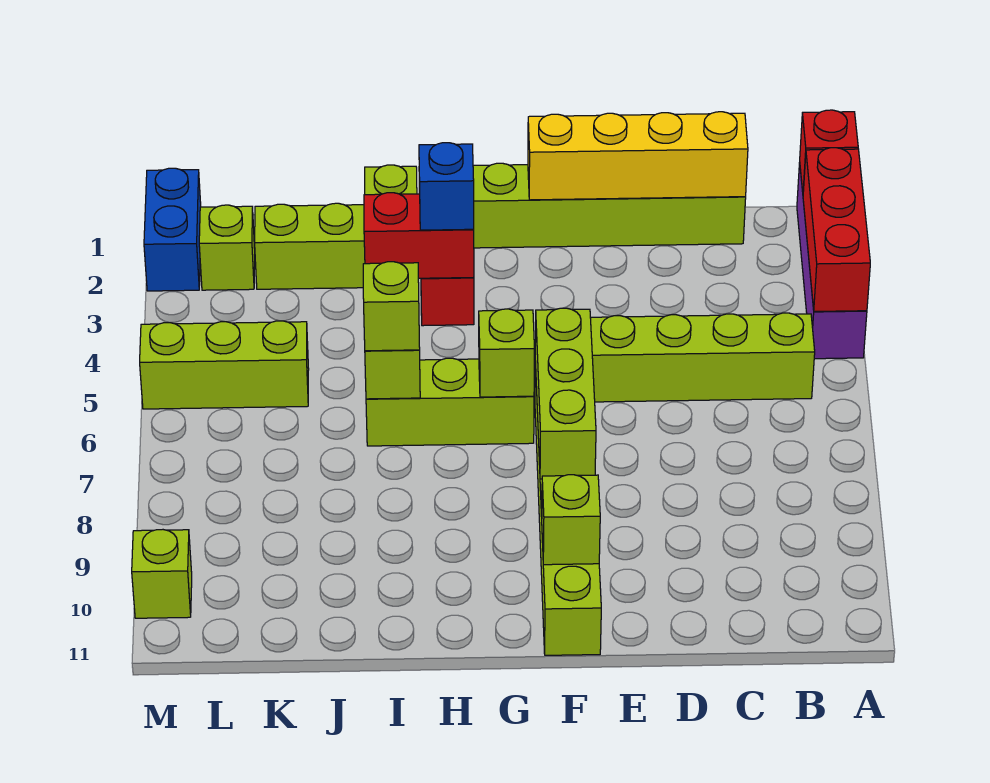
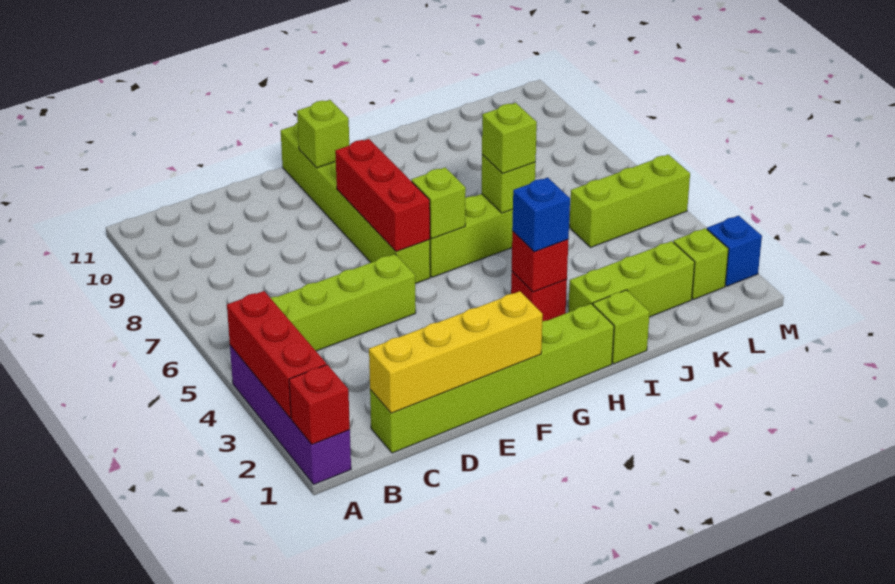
lime 1x3 brick [535,308,596,479] -> red 1x3 brick [335,139,430,252]
red 1x2 brick [364,193,474,278] -> red 1x1 brick [512,231,568,292]
blue 1x2 brick [144,168,201,291] -> blue 1x1 brick [707,216,762,286]
lime 1x1 brick [132,530,192,618] -> none

